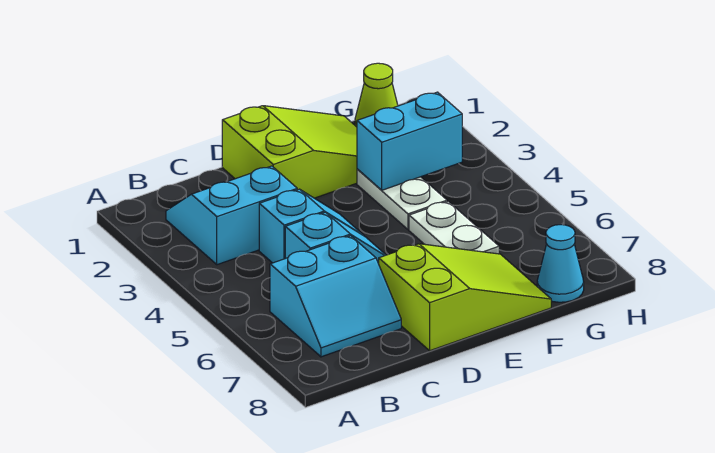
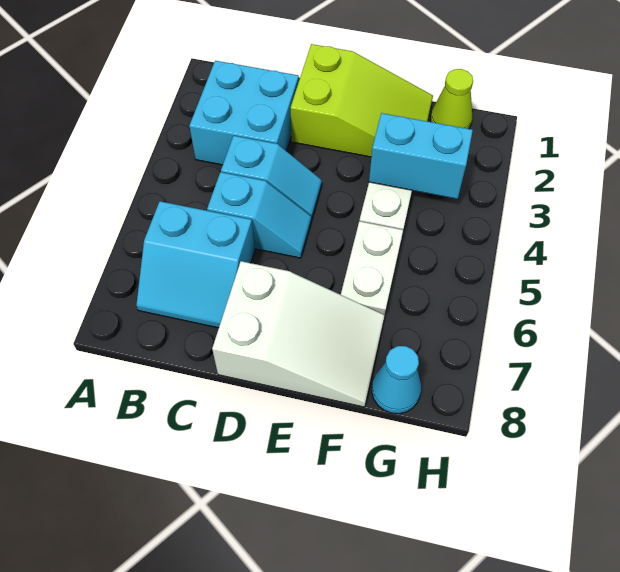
cyan 2x2 slope [166,166,297,265] -> cyan 2x2 brick [190,61,299,165]
lime 2x3 slope [379,244,551,351] -> white 2x3 slope [212,261,385,407]

